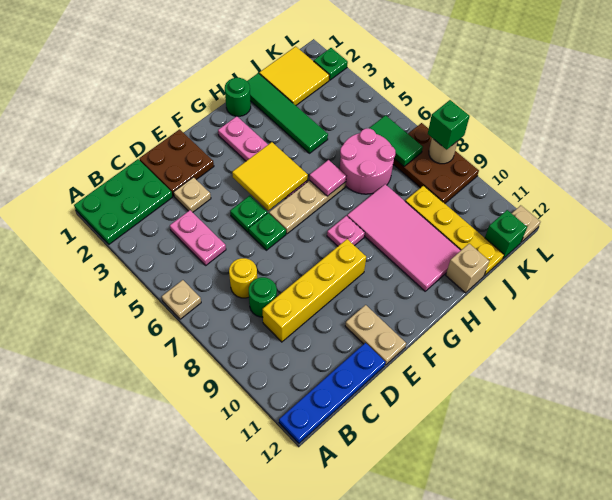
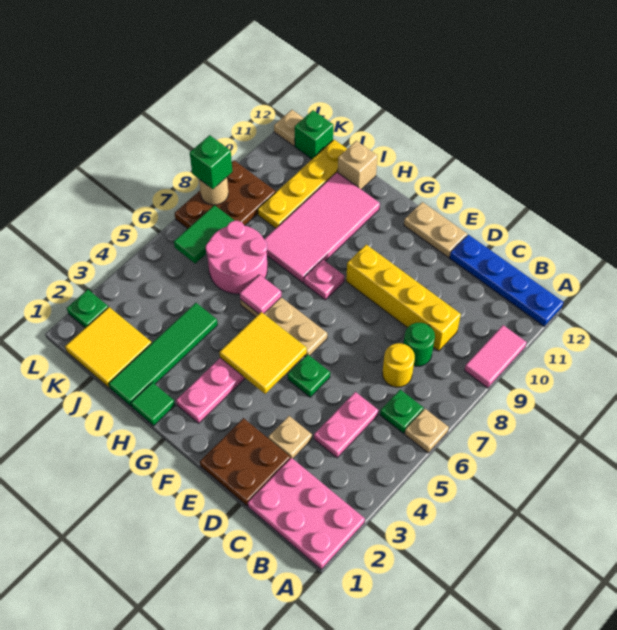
green 2x3 plate [74,159,173,244] -> pink 2x3 plate [248,458,365,569]
none -> pink 1x2 tile [464,325,527,388]
green 1x1 plate [249,213,286,250] -> green 1x1 plate moved to [380,390,424,433]
tan 1x2 plate [345,305,406,365] -> tan 1x2 plate turned to [404,202,467,257]
green 1x1 round brick [225,78,251,116] -> green 1x1 tile [131,382,175,426]

